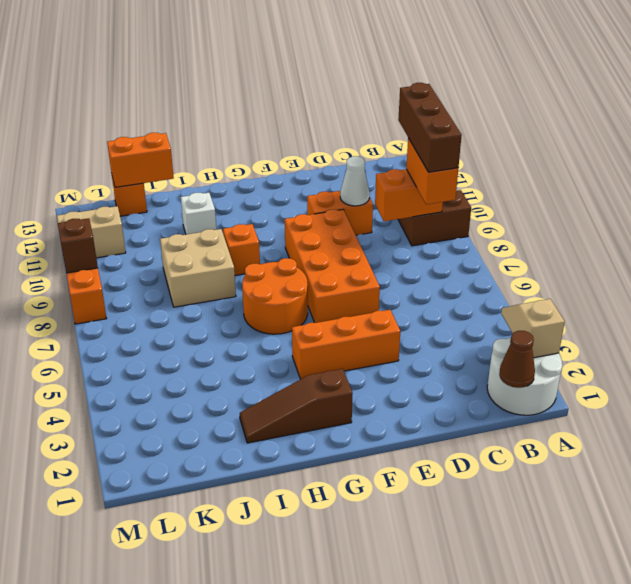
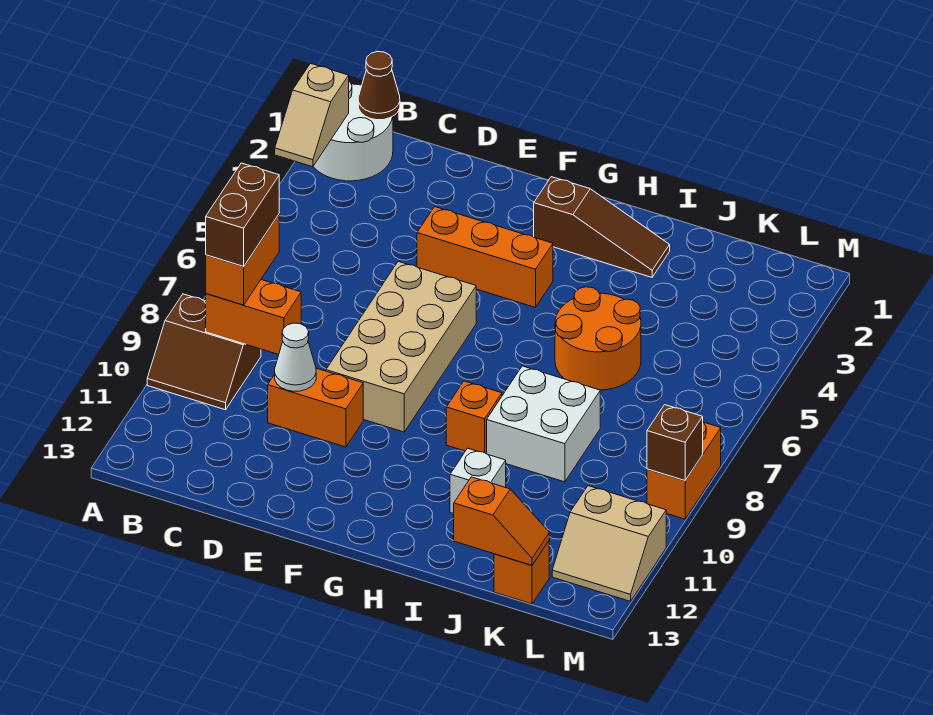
brown 1x3 brick [398,83,462,172] -> brown 1x2 brick [206,163,279,266]
orange 2x4 brick [285,209,380,323] -> tan 2x4 brick [326,262,476,432]
orange 2x2 round brick [242,258,308,334] -> orange 2x2 round brick moved to [555,287,641,390]
tan 2x2 brick [160,229,236,307] -> white 2x2 brick [487,366,600,482]
orange 1x2 brick [107,133,174,187] -> orange 1x2 slope [454,477,549,565]

